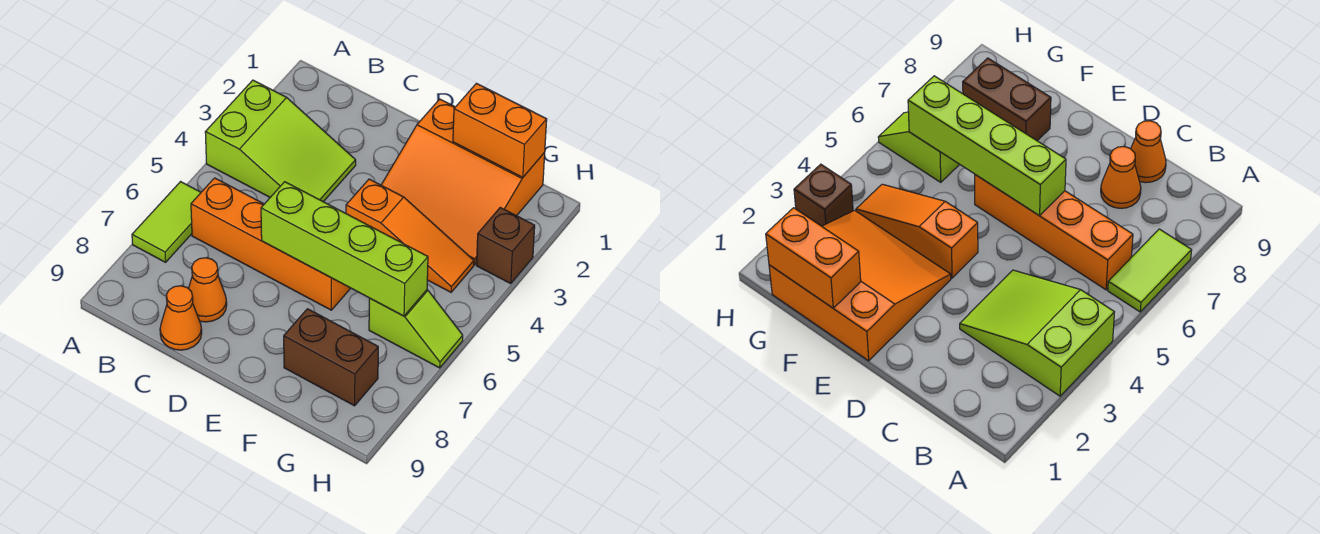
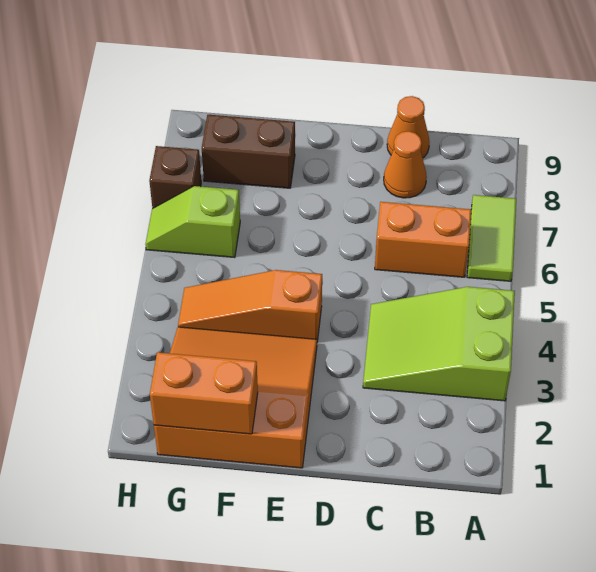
orange 1x4 brick [191,178,351,310] -> orange 1x2 brick [375,202,471,277]
lime 1x4 brick [261,182,428,316] -> none
brown 1x1 brick [477,208,535,284] -> brown 1x1 brick moved to [149,146,201,209]

